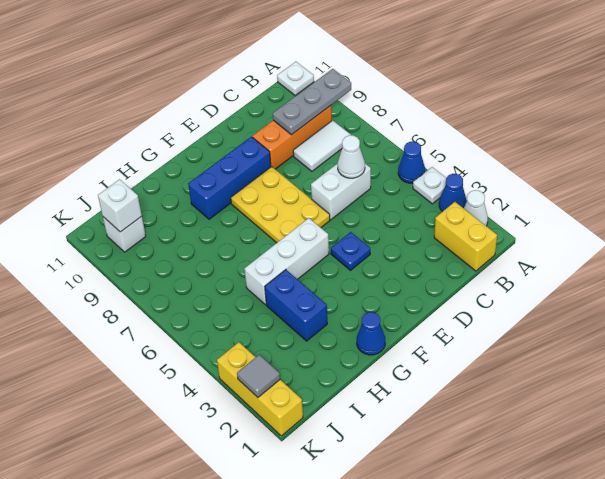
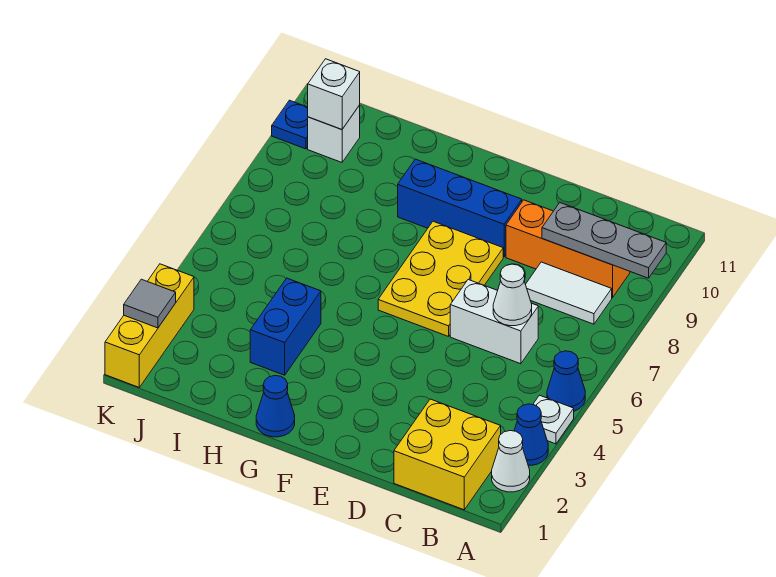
white 1x1 plate [277,62,314,96] -> none
yellow 1x2 brick [434,202,497,271] -> yellow 2x2 brick [394,399,501,510]
blue 1x1 plate [331,232,370,270] -> blue 1x1 plate moved to [272,100,308,149]
white 1x3 brick [245,218,329,305] -> none

